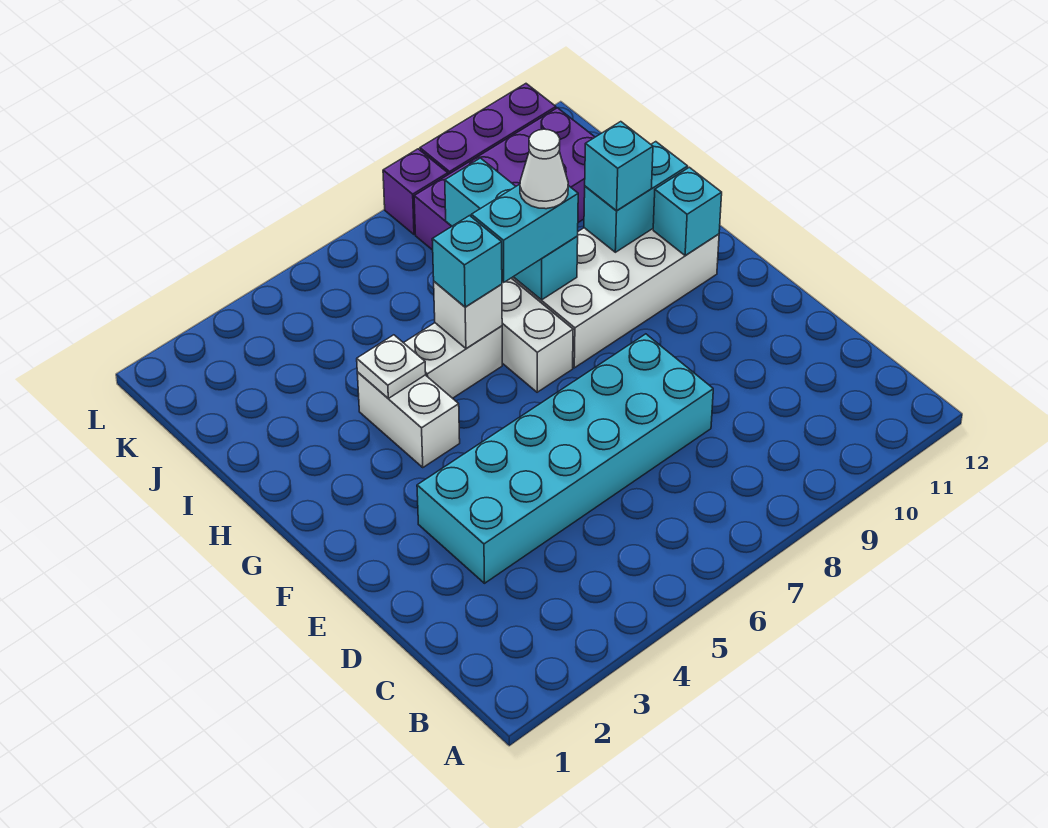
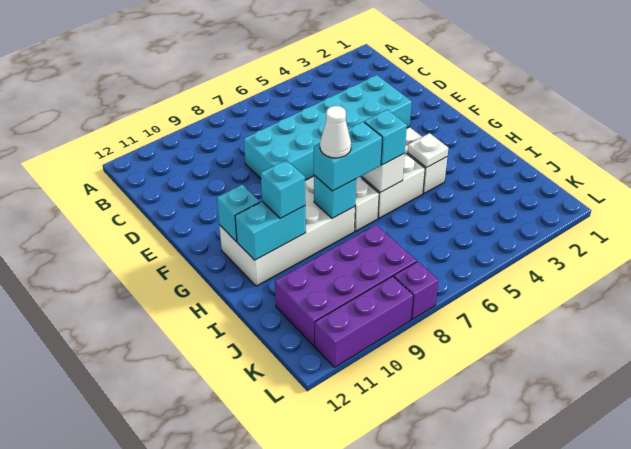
cyan 1x3 brick [445,158,578,300] -> cyan 1x1 brick [314,175,356,218]

